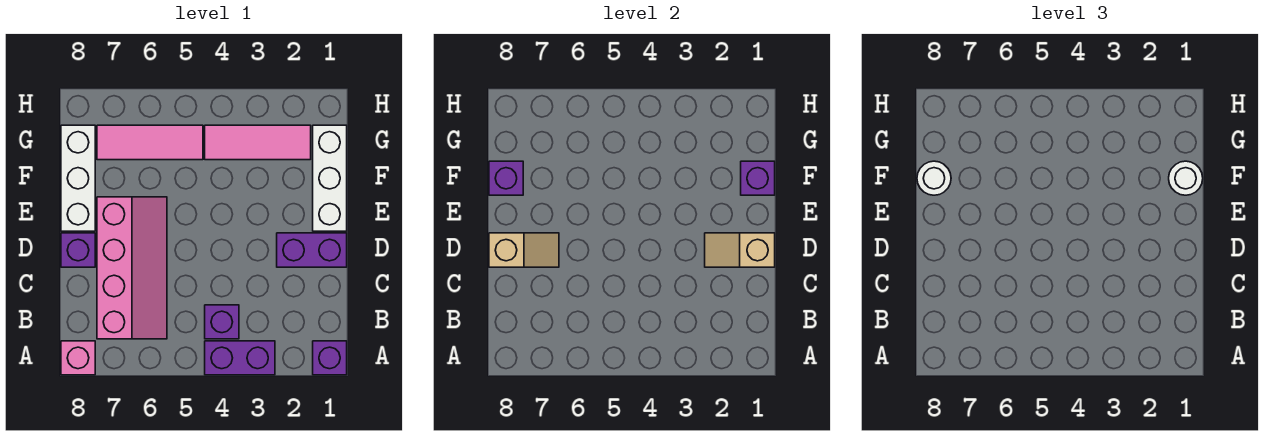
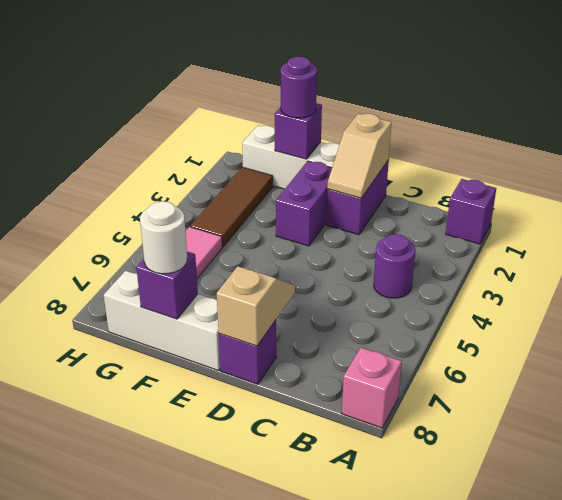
purple 1x2 brick [205,341,275,375] -> purple 1x2 brick moved to [276,161,332,246]
purple 1x1 brick [205,305,239,339] -> purple 1x1 round brick [374,234,415,298]
pink 2x4 slope [97,197,167,339] -> none
white 1x1 round brick [1169,161,1203,195] -> purple 1x1 round brick [281,57,317,118]
pink 1x3 tile [205,125,311,160] -> brown 1x3 tile [190,167,273,247]

